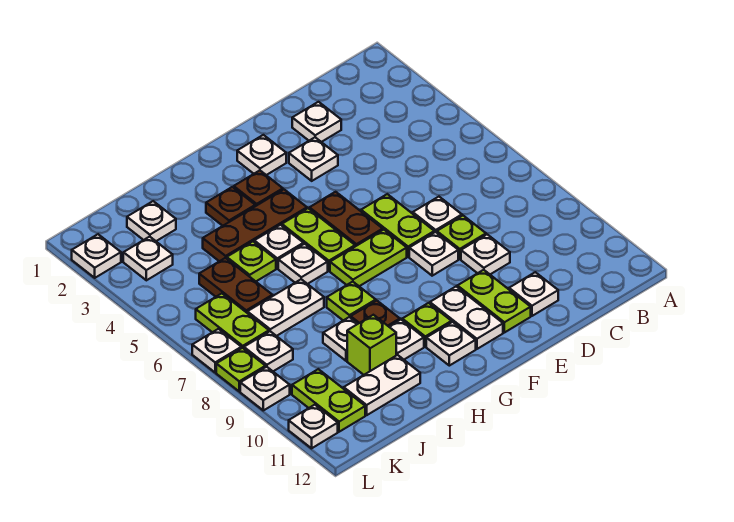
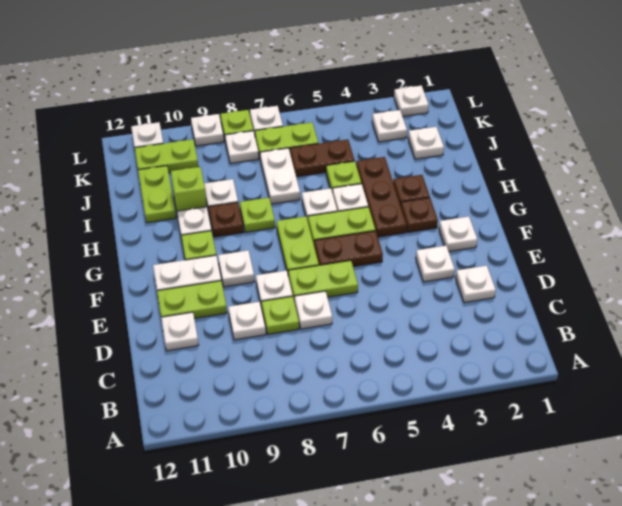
white 1x1 plate [426,322,476,366] -> white 1x1 plate moved to [218,250,254,287]
white 1x2 plate [344,355,420,415] -> lime 1x2 plate [138,166,176,223]

